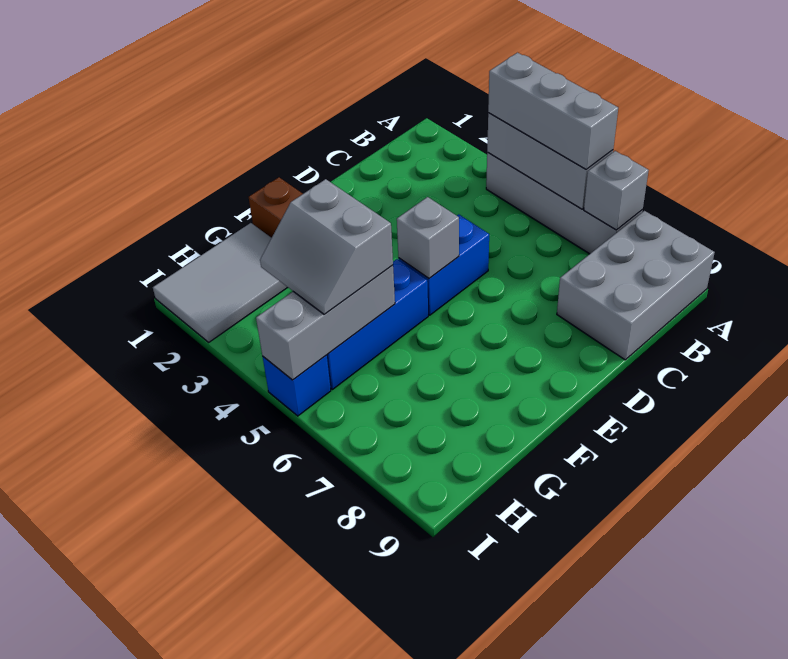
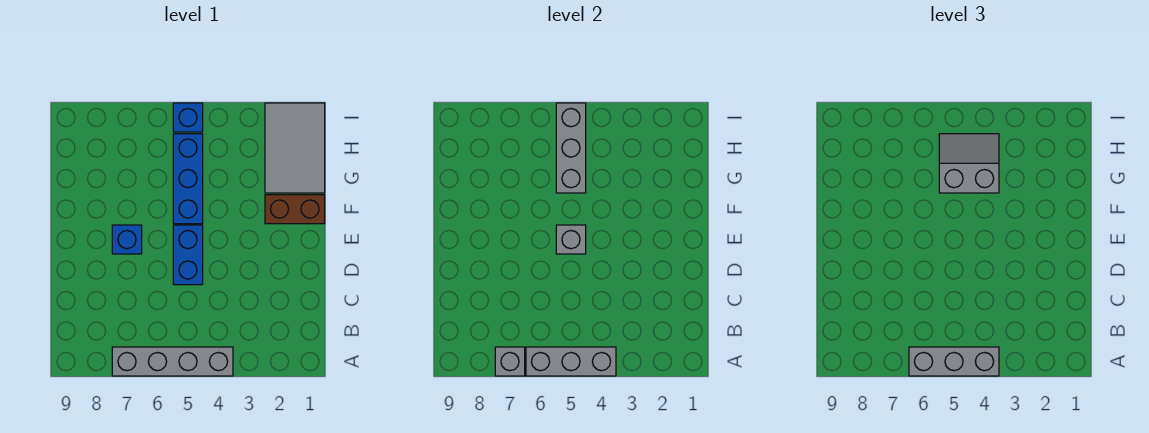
grey 2x3 brick [557,211,715,360] -> none
none -> blue 1x1 brick [112,225,142,254]

